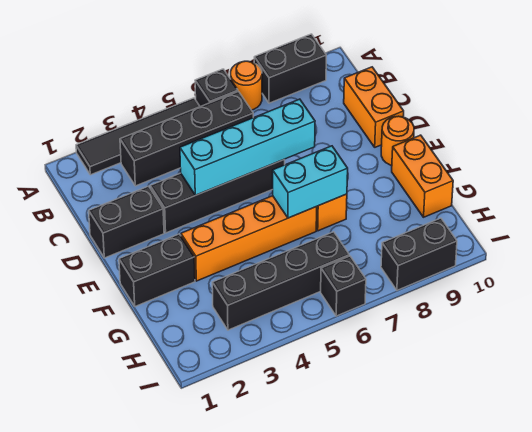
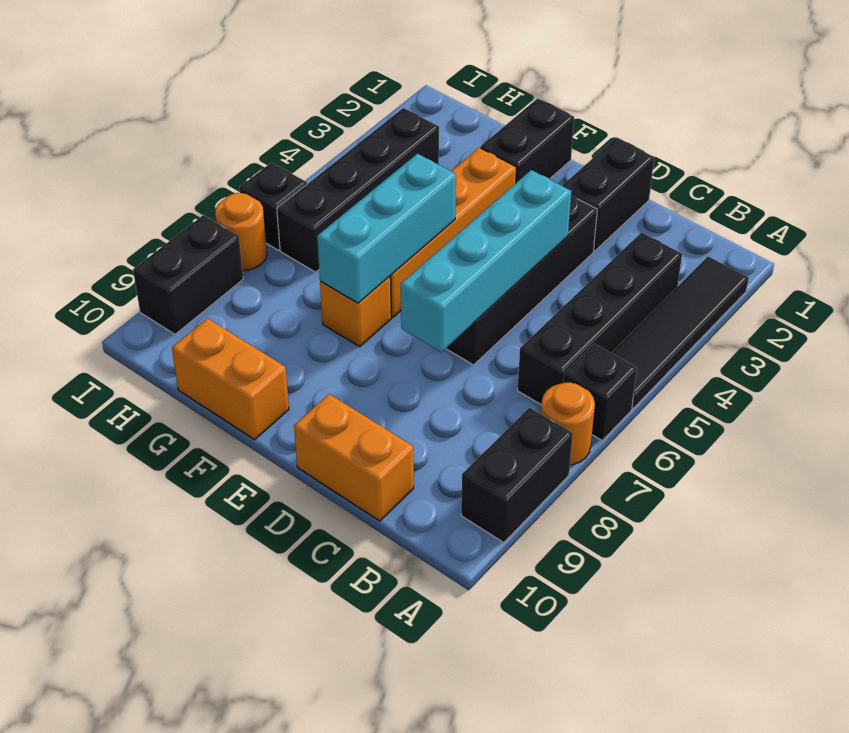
orange 1x1 round brick [381,116,414,165] -> orange 1x1 round brick moved to [215,193,267,271]
cyan 1x2 brick [273,146,348,218] -> cyan 1x3 brick [317,154,456,303]

